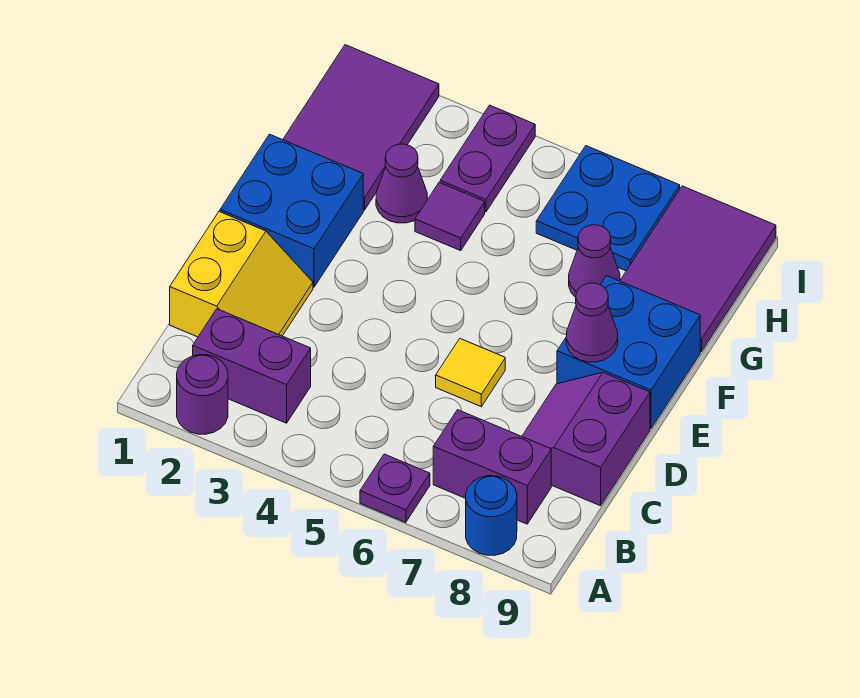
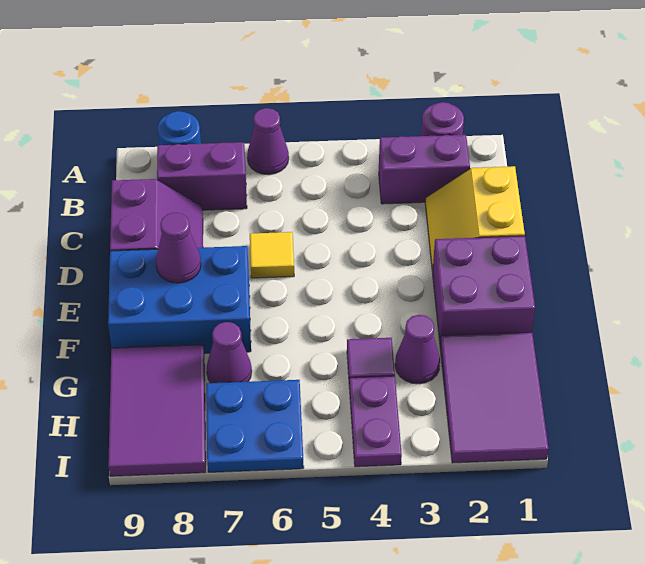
purple 1x1 plate [360,454,430,522] -> purple 1x1 cone [247,108,289,175]
blue 2x2 brick [220,134,363,287] -> purple 2x2 brick [433,236,535,341]
blue 2x2 brick [557,276,700,429] -> blue 2x3 brick [108,246,251,354]

